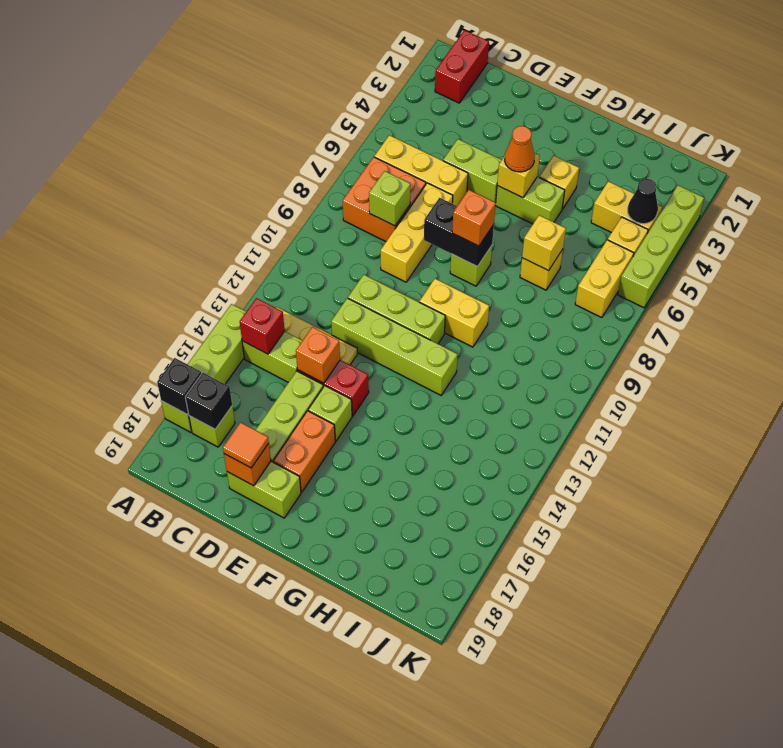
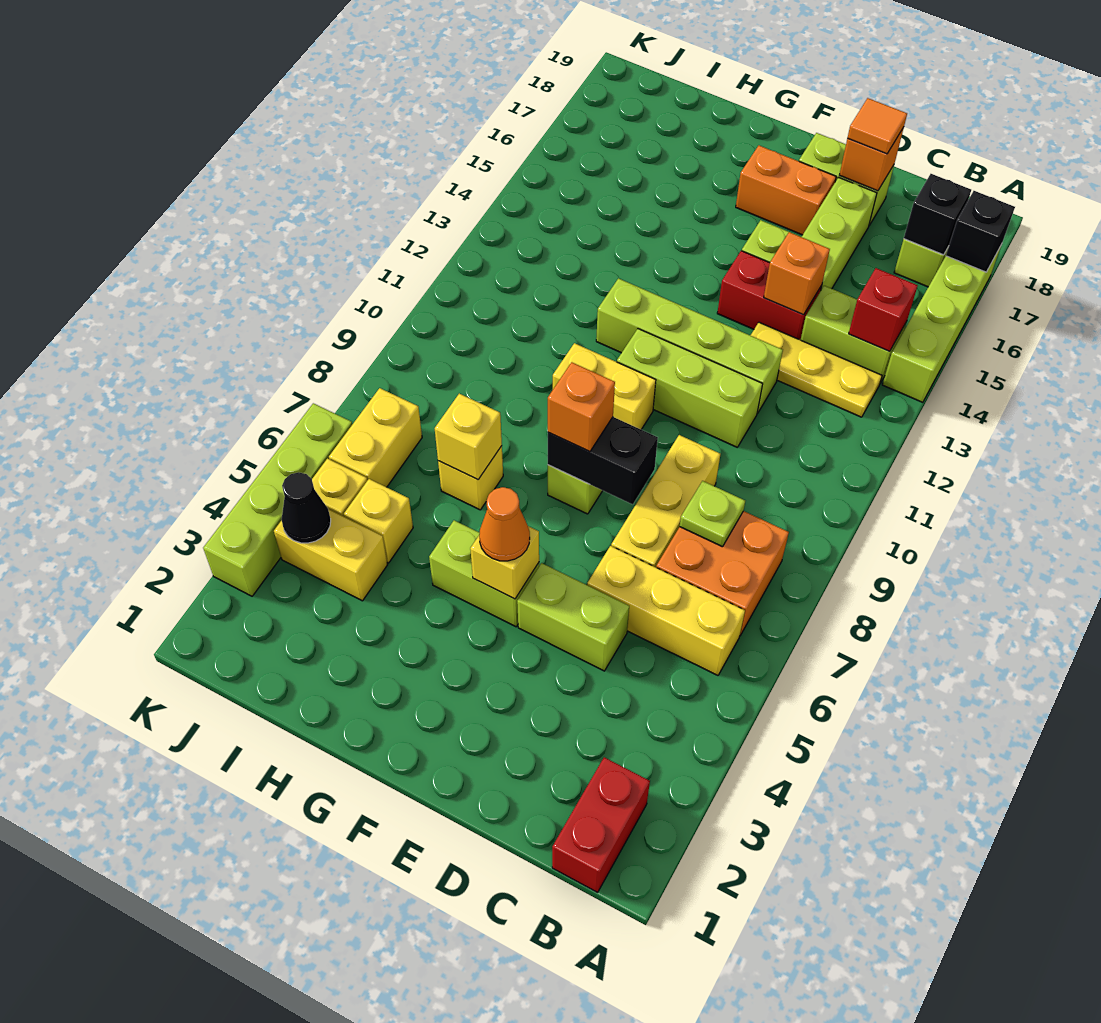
lime 1x1 brick [369,171,410,226] -> lime 1x1 plate [680,481,745,547]
orange 1x2 brick [273,411,335,492] -> orange 1x2 brick turned to [736,146,836,235]
yellow 1x1 brick [539,155,579,209] -> yellow 1x1 brick moved to [343,479,413,563]

